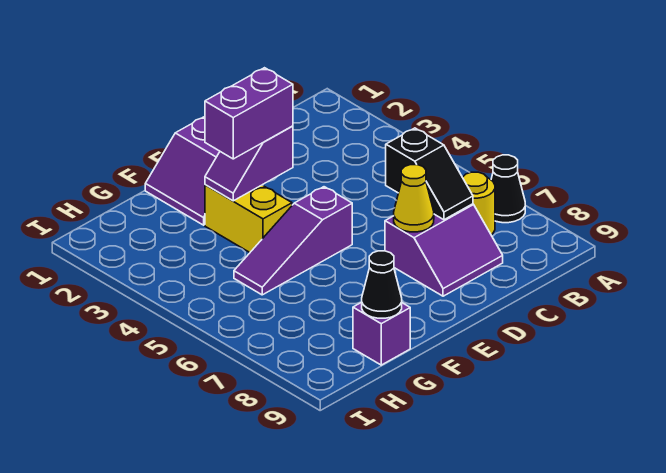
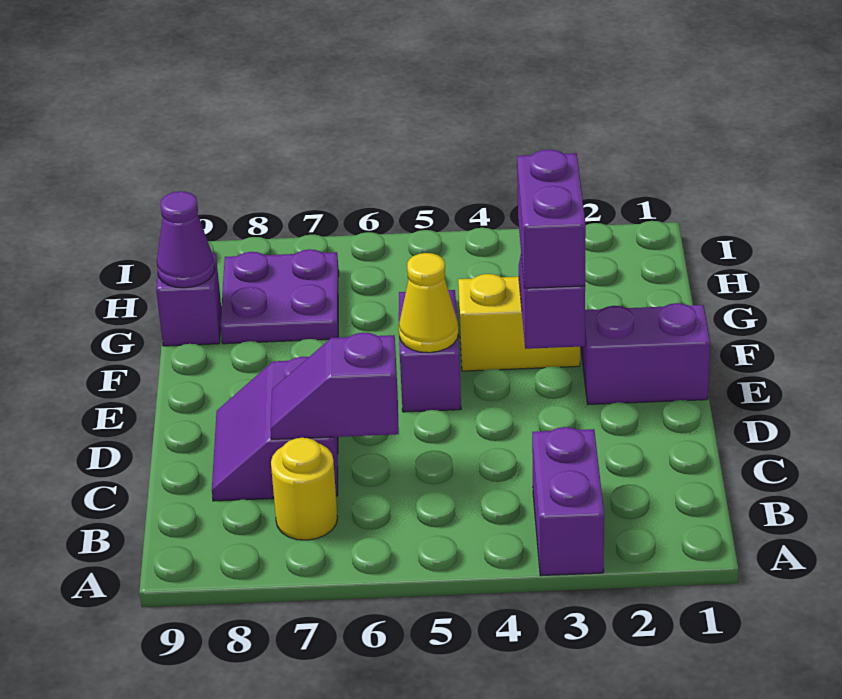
none -> purple 1x2 brick [532,427,604,576]
black 1x1 cone [491,155,525,223] -> none
black 1x2 slope [386,128,473,220] -> purple 1x2 slope [271,333,399,439]
yellow 1x1 cone [394,165,434,232] -> yellow 1x1 cone moved to [399,253,458,353]
none -> purple 2x2 plate [221,249,339,344]
black 1x1 cone [362,251,402,318] -> purple 1x1 cone [157,191,215,288]

